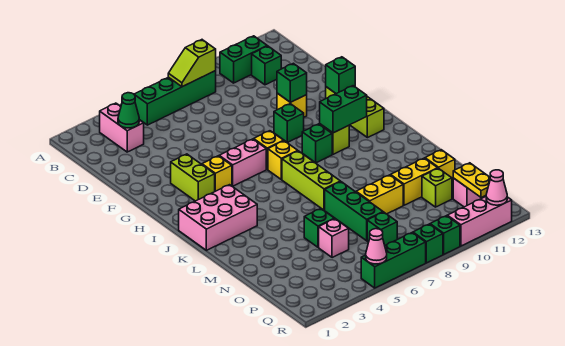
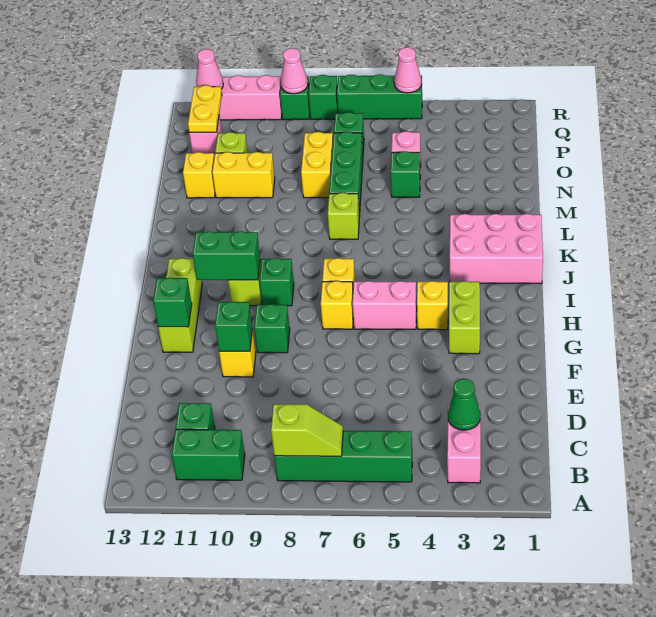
lime 1x3 brick [282,151,340,210] -> lime 1x1 brick [328,193,359,239]
yellow 1x2 brick [356,175,403,214] -> yellow 1x2 brick turned to [301,132,333,198]
none -> pink 1x1 cone [281,48,308,94]

